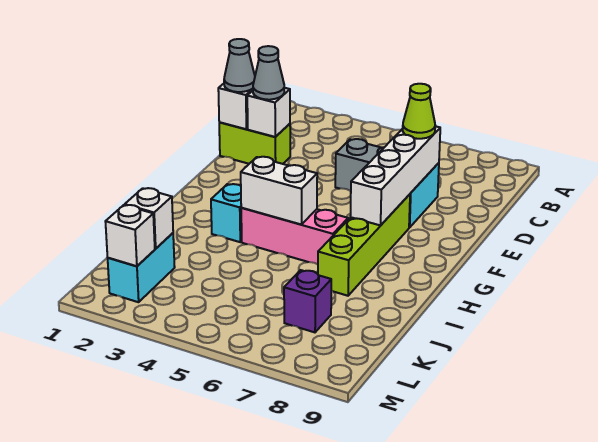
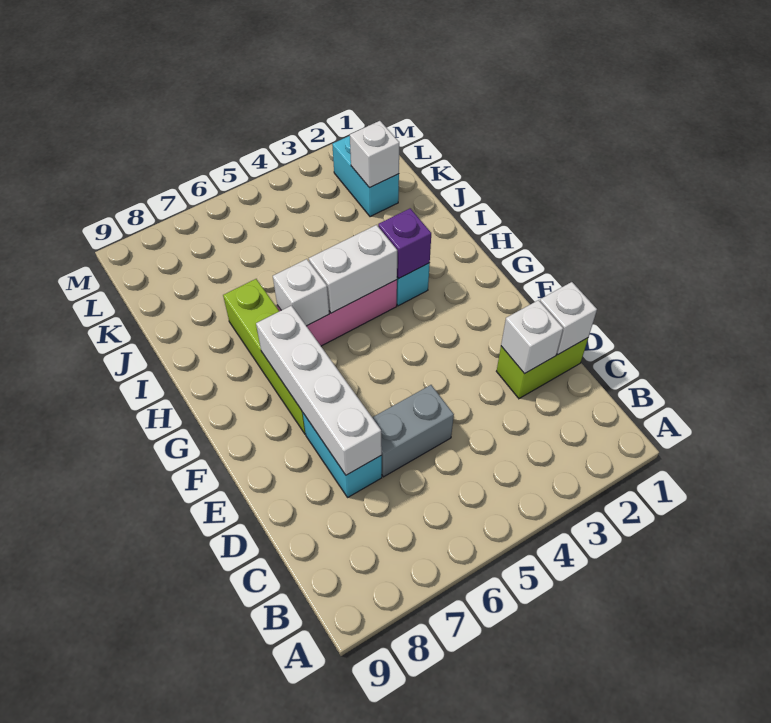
grey 1x1 cone [224,39,255,92] -> none
grey 1x1 cone [253,46,284,100] -> none
lime 1x1 cone [403,84,435,139] -> none
purple 1x1 brick [284,270,331,332] -> purple 1x1 brick moved to [378,208,431,279]
white 1x1 brick [105,205,155,266] -> white 1x1 brick moved to [273,259,329,326]

